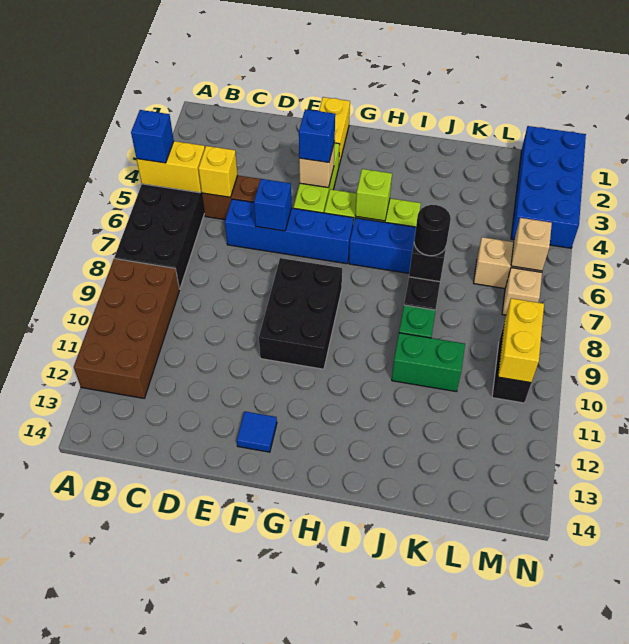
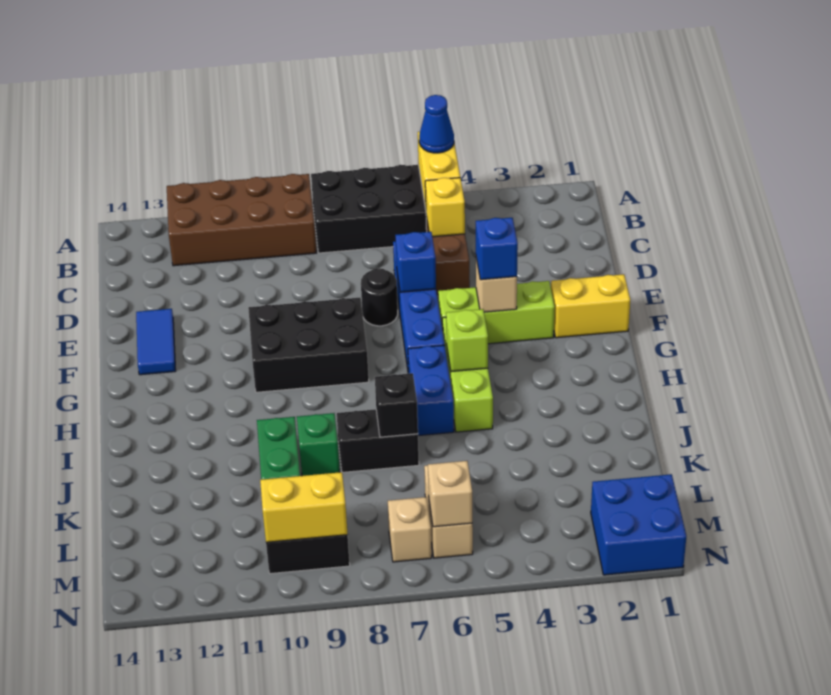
blue 1x1 brick [131,110,174,163] -> blue 1x1 cone [419,95,454,153]
blue 1x1 tile [237,411,277,452] -> blue 1x2 tile [136,309,176,375]
black 1x1 round brick [414,205,451,256] -> black 1x1 round brick moved to [361,268,398,326]
blue 2x4 brick [511,126,586,248] -> blue 2x2 brick [591,474,686,575]

